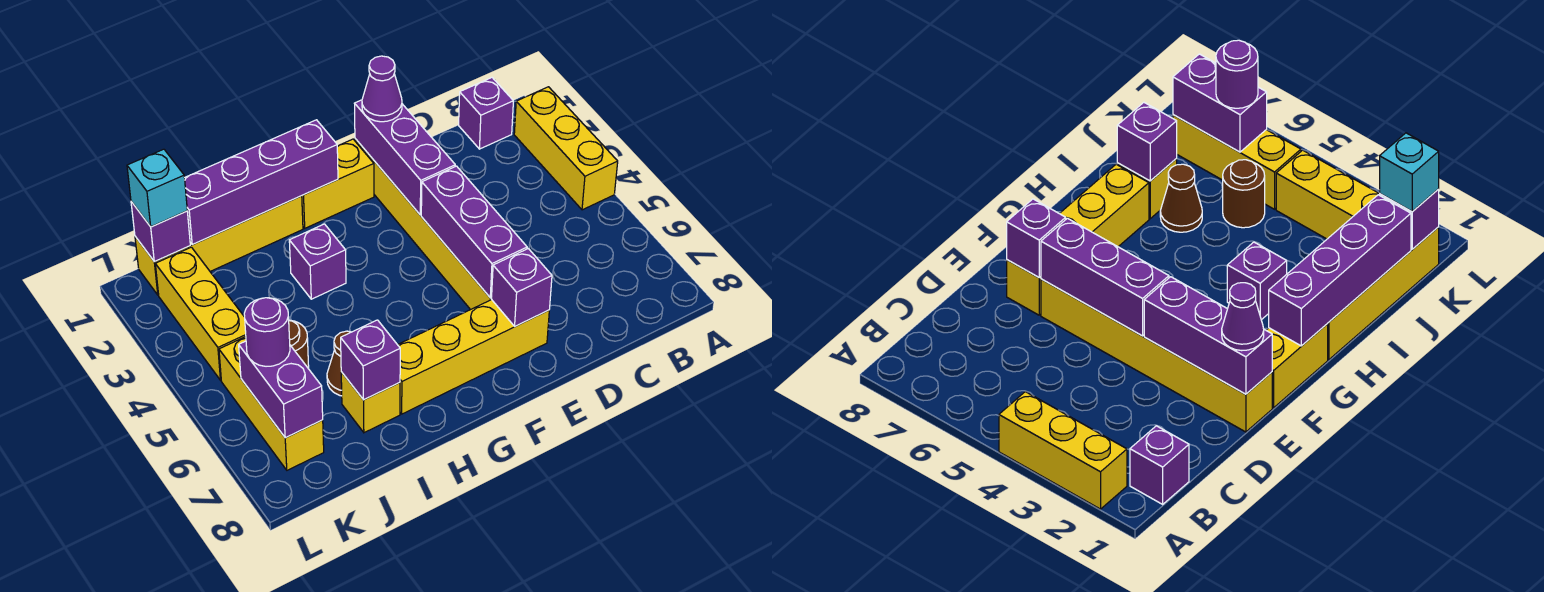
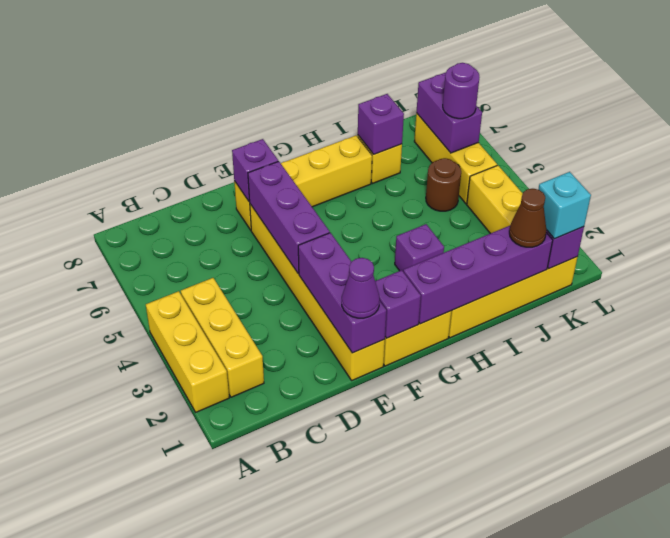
purple 1x1 brick [459,78,513,149] -> purple 1x1 brick moved to [375,270,421,338]
none -> yellow 1x3 brick [181,278,264,397]
brown 1x1 cone [327,331,351,396] -> brown 1x1 cone moved to [509,189,547,247]

